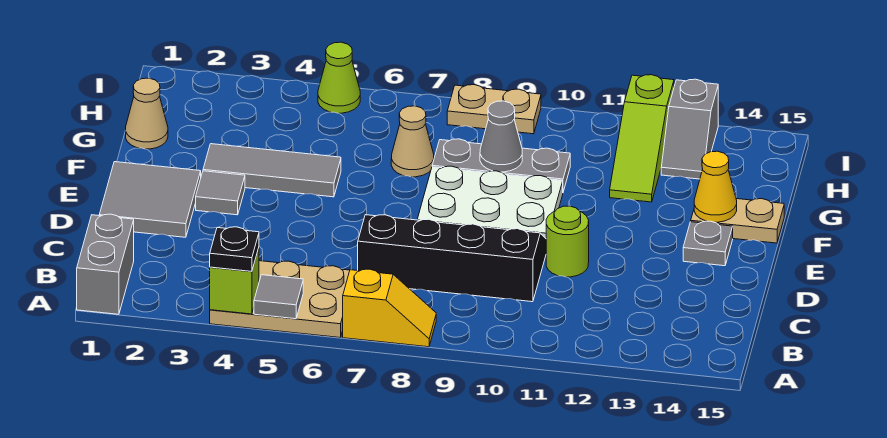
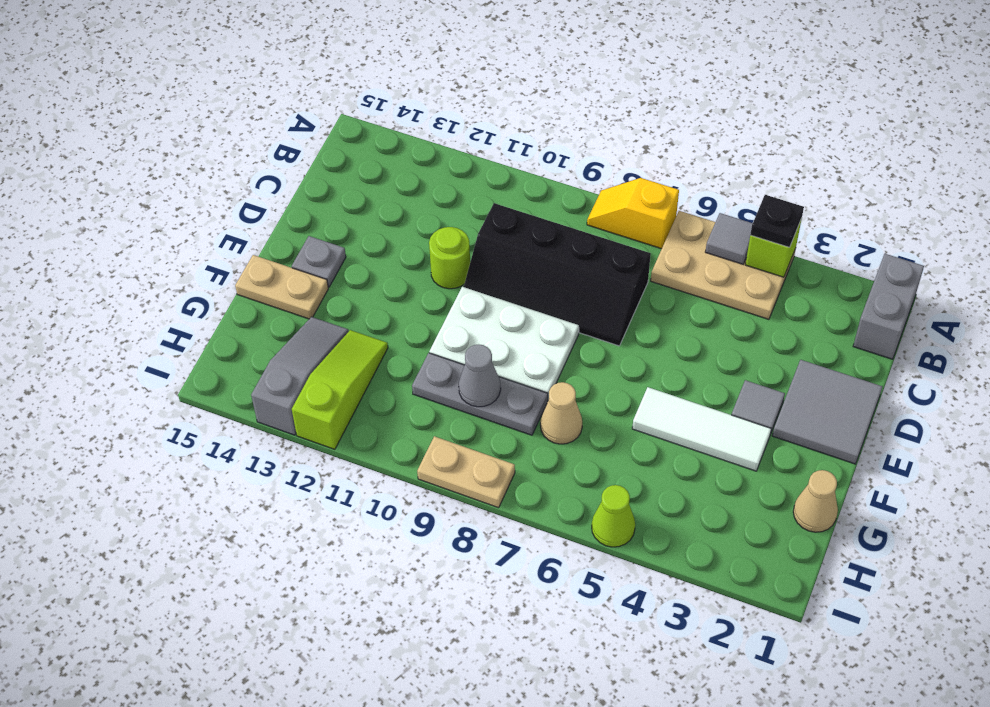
grey 1x3 tile [203,144,341,197] -> white 1x3 tile [632,387,771,471]
yellow 1x1 cone [694,151,737,222] -> none
grey 1x2 slope [661,79,718,179] -> grey 1x3 slope [251,317,349,435]

